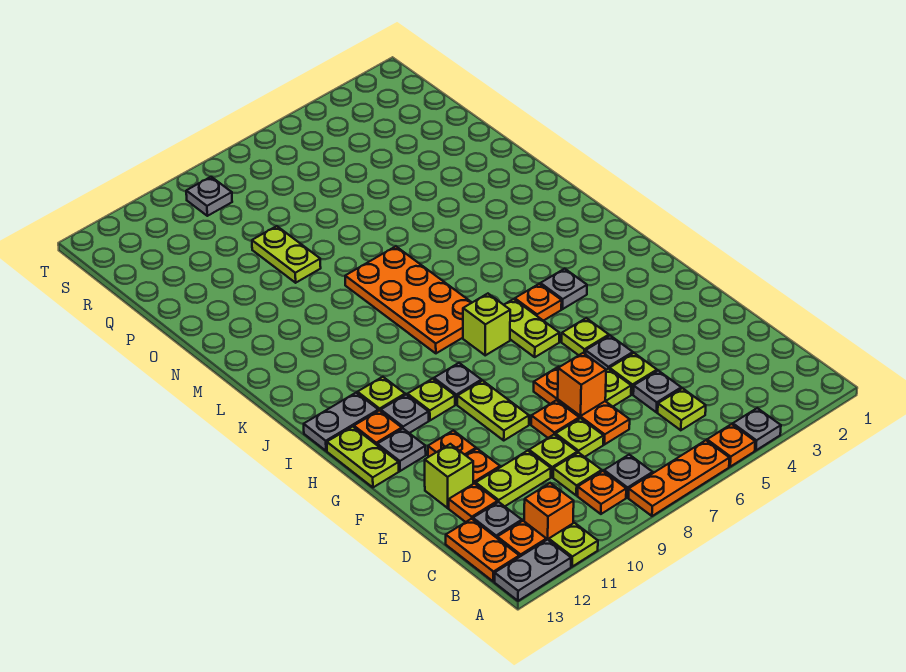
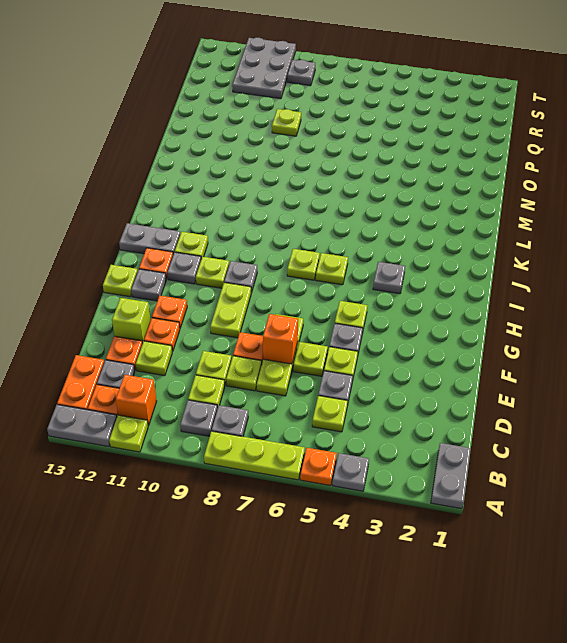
none -> grey 1x2 plate [431,443,471,509]
orange 1x3 plate [628,440,729,516] -> lime 1x3 plate [204,431,305,480]
orange 1x1 plate [578,471,626,514] -> grey 1x1 plate [180,400,217,436]
orange 1x3 plate [534,367,630,444] -> lime 1x3 plate [257,314,303,396]
lime 1x2 plate [476,451,551,506] -> lime 1x1 plate [136,341,173,376]
lime 1x2 plate [327,427,399,487] -> lime 1x1 plate [103,265,138,297]
lime 1x2 plate [504,299,559,357] -> lime 1x1 plate [316,253,348,285]
orange 1x1 plate [515,284,562,321] -> none
lime 1x1 brick [463,294,510,355] -> lime 1x1 plate [287,249,320,280]
orange 2x4 plate [345,246,472,353] -> none
lime 1x2 plate [252,226,321,283] -> lime 1x1 plate [272,109,301,136]
none -> grey 2x3 plate [232,38,296,99]

